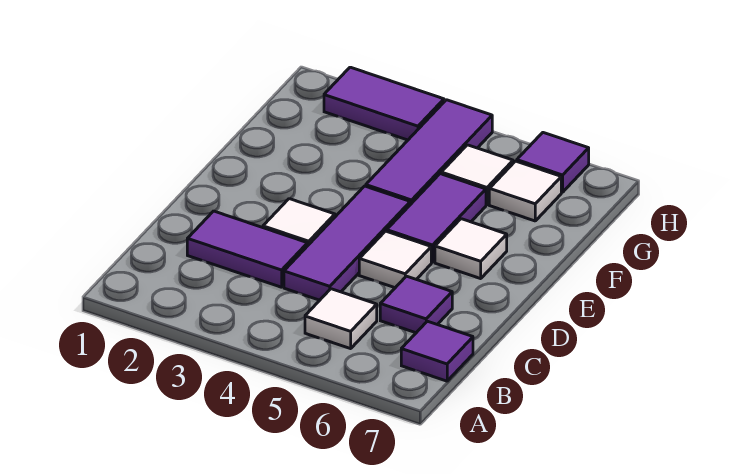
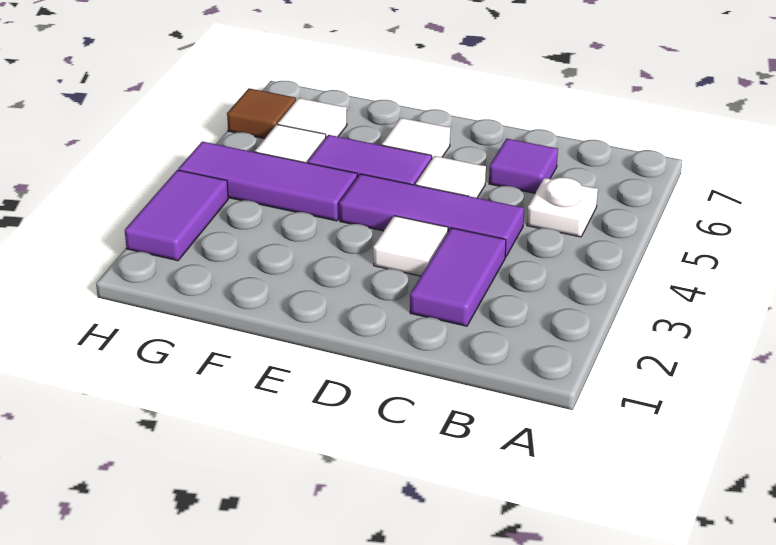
white 1x1 tile [305,289,377,349] -> white 1x1 plate [527,177,598,237]
purple 1x1 tile [401,321,473,381] -> none
purple 1x1 tile [517,133,589,192] -> brown 1x1 tile [227,88,296,139]

